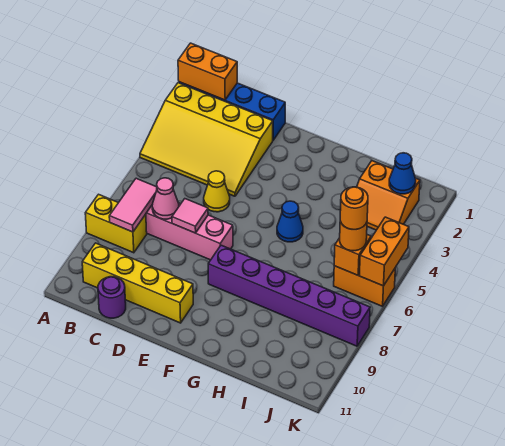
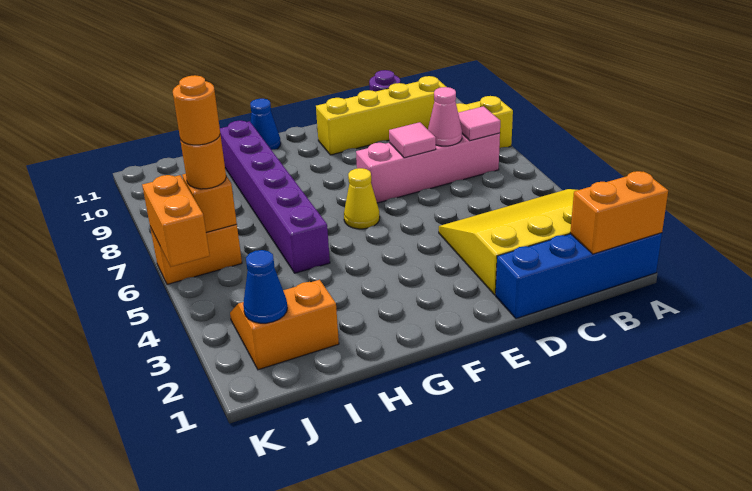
pink 1x2 tile [109,178,157,232] -> pink 1x1 tile [458,106,500,141]
yellow 1x1 cone [204,171,230,212] -> yellow 1x1 cone moved to [344,168,380,229]
purple 1x6 brick [208,245,370,346] -> purple 1x6 brick turned to [220,121,330,273]
blue 1x1 cone [277,201,303,242] -> blue 1x1 cone moved to [250,99,281,150]

